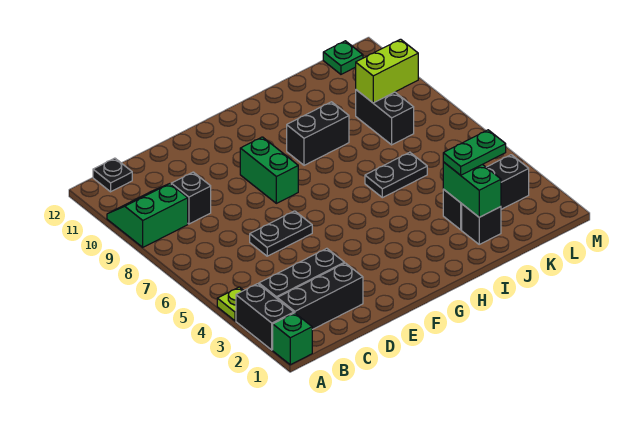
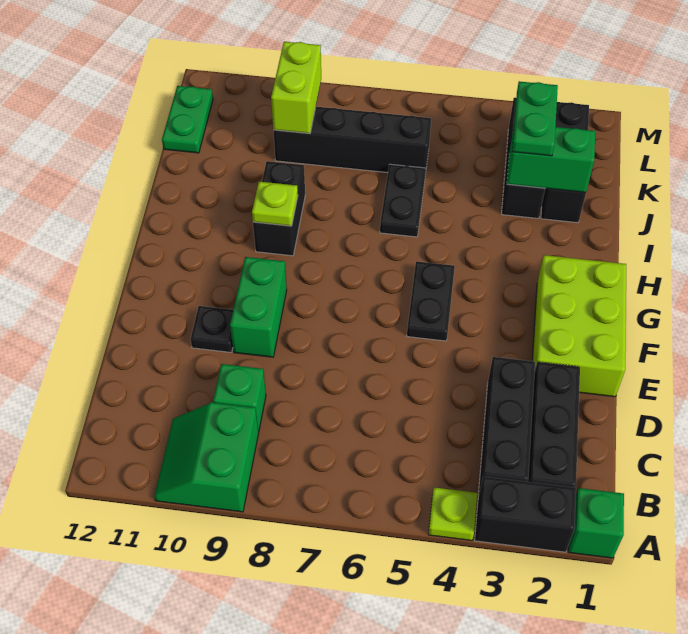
black 1x1 plate [93,158,132,192] -> black 1x1 plate moved to [191,306,233,352]
black 1x1 brick [171,172,211,224] -> green 1x1 brick [213,364,266,432]
black 1x2 plate [250,211,312,256] -> black 1x2 plate moved to [407,261,455,341]
none -> lime 2x3 brick [532,255,626,397]
green 1x2 brick [240,137,298,203] -> green 1x2 brick turned to [230,257,287,357]
none -> lime 1x1 plate [252,182,298,226]
black 1x1 brick [462,204,501,244] -> black 1x3 brick [541,102,589,223]
black 1x2 brick [356,90,414,145] -> black 1x4 brick [273,107,431,174]
green 1x1 plate [323,41,363,74] -> green 1x2 plate [162,86,213,153]

